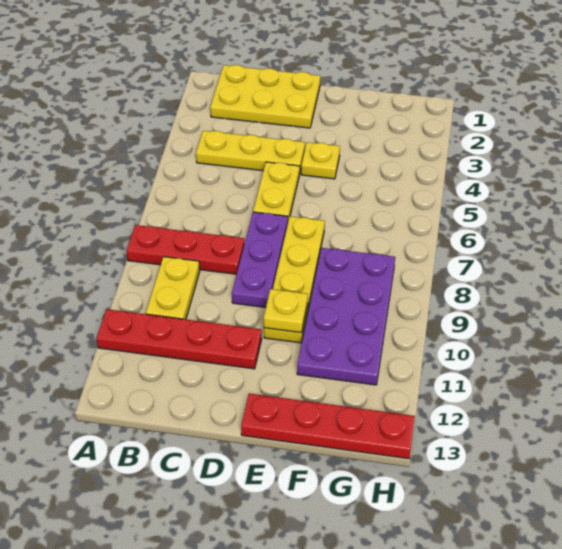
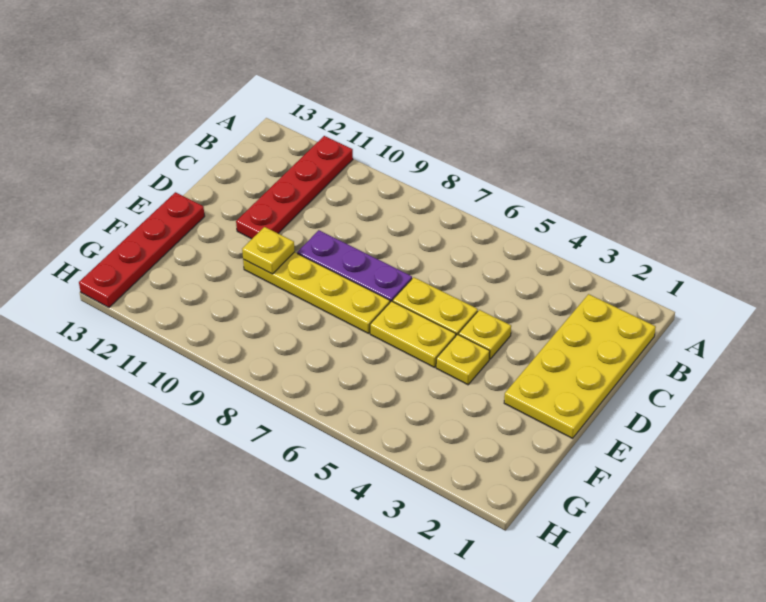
red 1x3 plate [126,225,244,274] -> none
yellow 2x3 plate [210,65,320,128] -> yellow 2x4 plate [504,294,656,438]
yellow 1x3 plate [196,131,305,175] -> yellow 1x1 plate [458,310,511,359]
yellow 1x2 plate [146,257,200,319] -> yellow 1x2 plate moved to [370,301,456,367]
purple 2x4 plate [297,248,395,385] -> none

